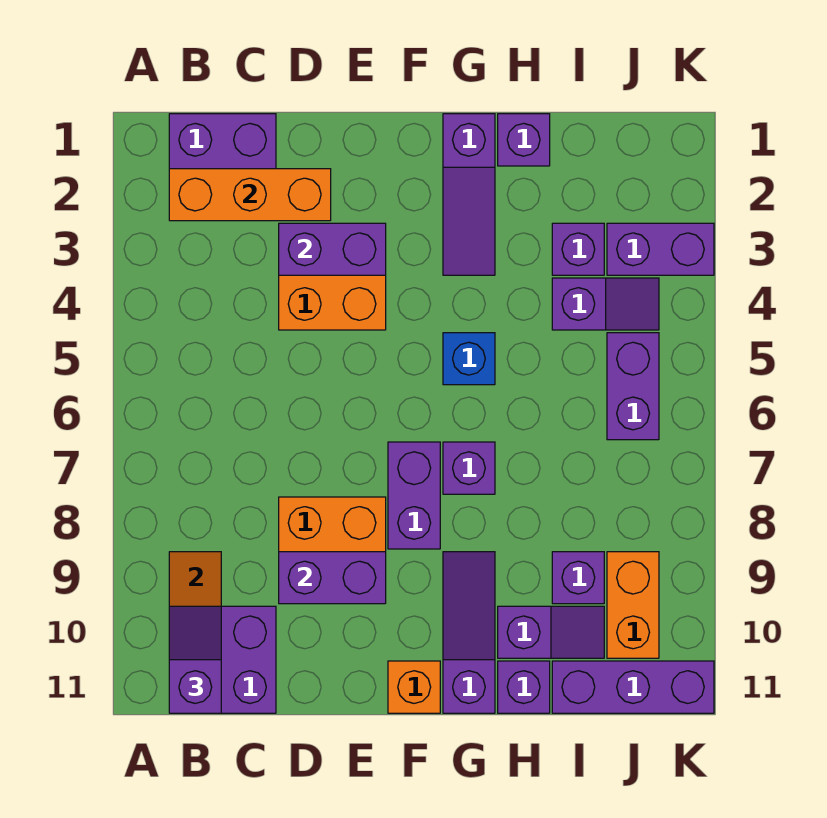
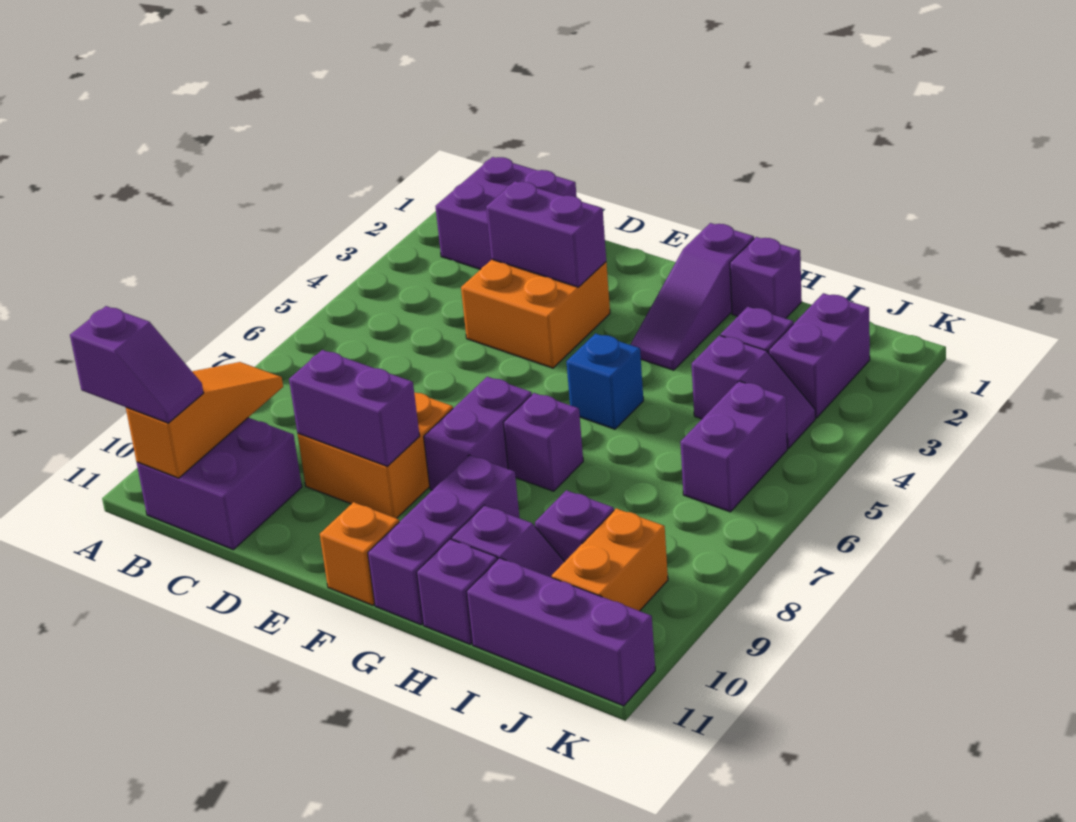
orange 1x3 brick [169,169,331,221] -> none
purple 1x2 slope [169,606,221,713] -> purple 1x2 slope turned to [70,306,203,423]
purple 1x3 slope [443,552,495,713] -> purple 1x3 brick [368,455,519,625]
purple 1x2 brick [607,223,714,275] -> purple 1x2 brick turned to [769,293,870,418]

